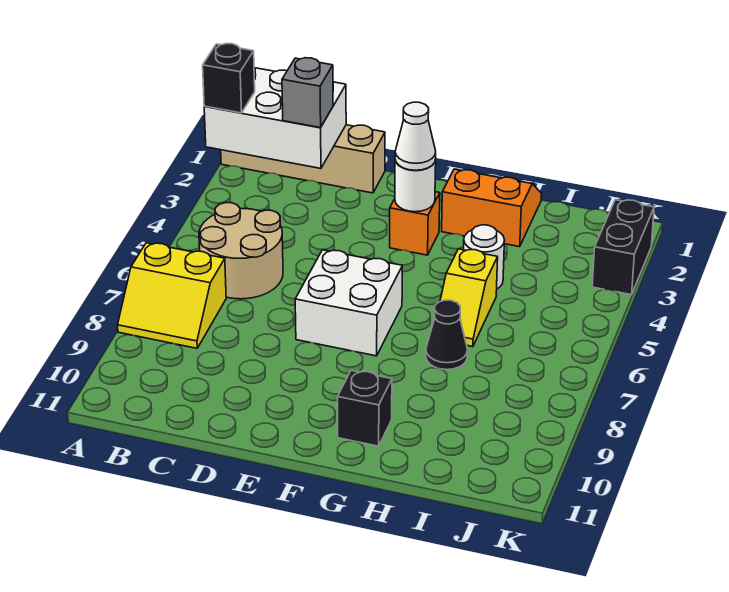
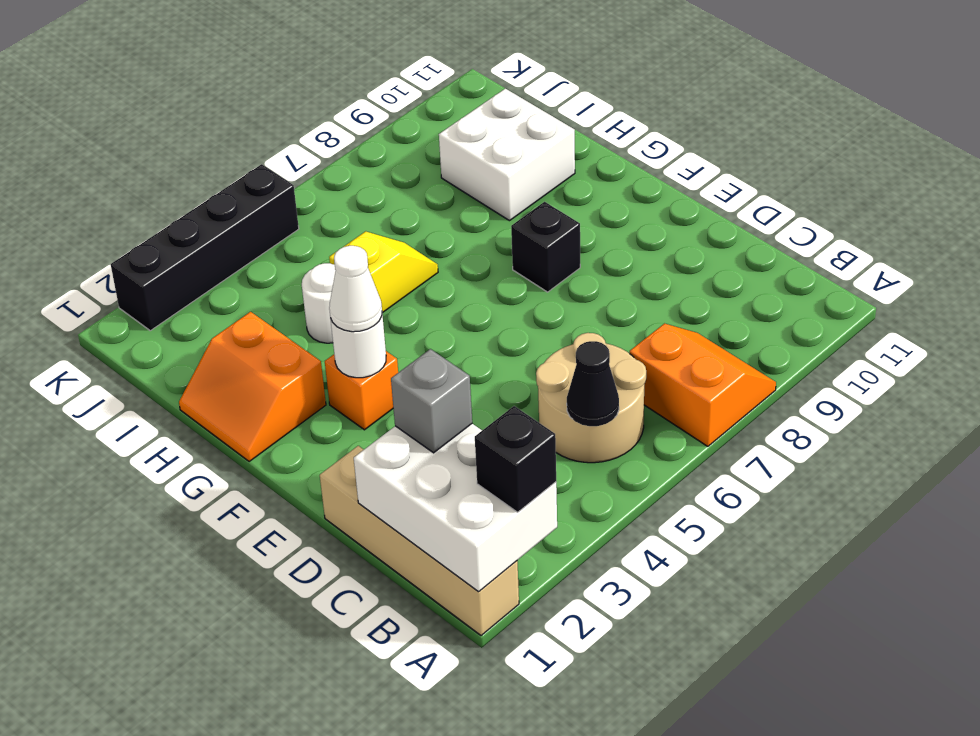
yellow 2x2 slope [118,243,226,348] -> orange 2x2 slope [630,323,776,446]
white 2x2 brick [295,250,402,356] -> white 2x2 brick moved to [439,89,575,221]
black 1x1 brick [337,370,392,446] -> black 1x1 brick moved to [511,202,580,292]
black 1x1 cone [426,300,468,370] -> black 1x1 cone moved to [567,341,619,426]
black 1x2 brick [592,200,654,295] -> black 1x4 brick [111,164,299,331]

